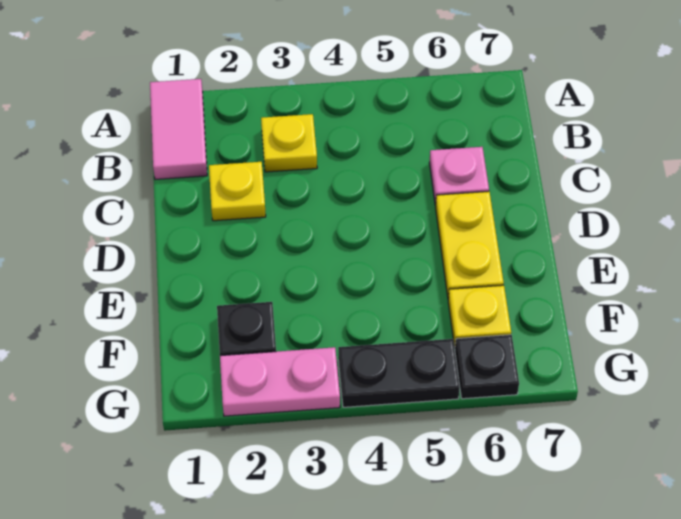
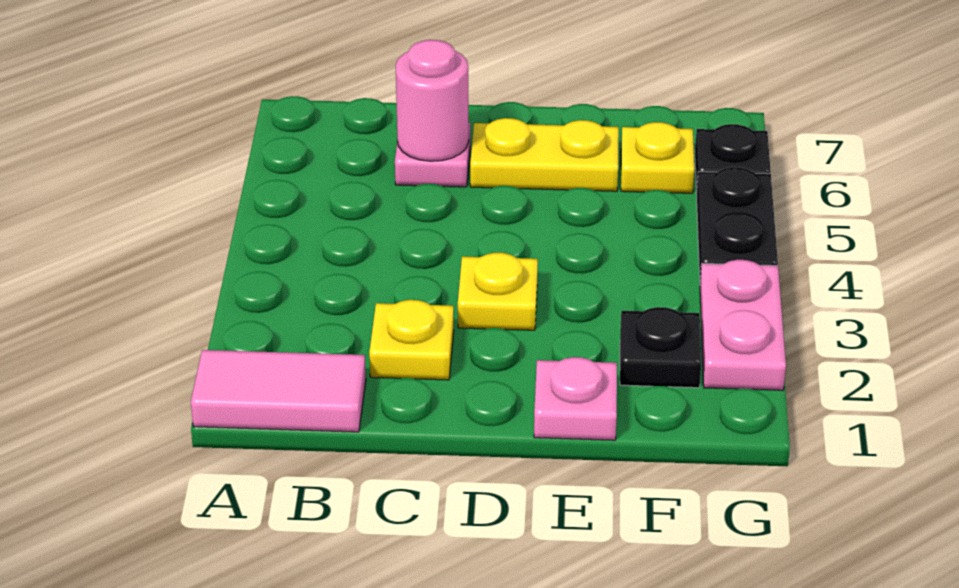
yellow 1x1 plate [261,114,317,172] -> yellow 1x1 plate moved to [458,253,538,330]
none -> pink 1x1 round brick [396,40,469,161]
none -> pink 1x1 plate [534,357,617,440]

